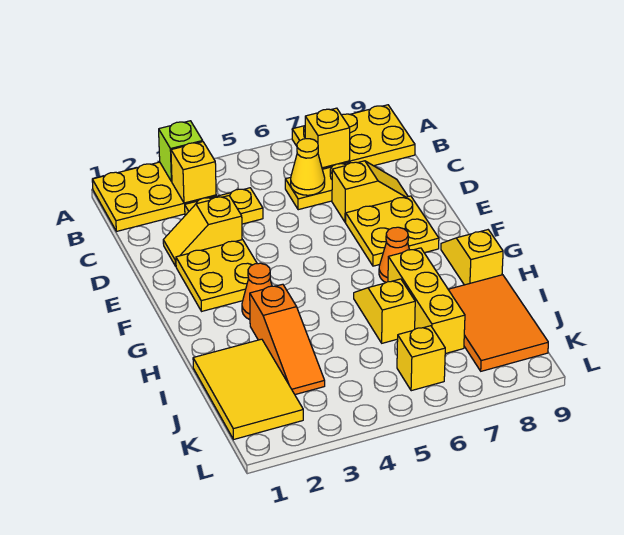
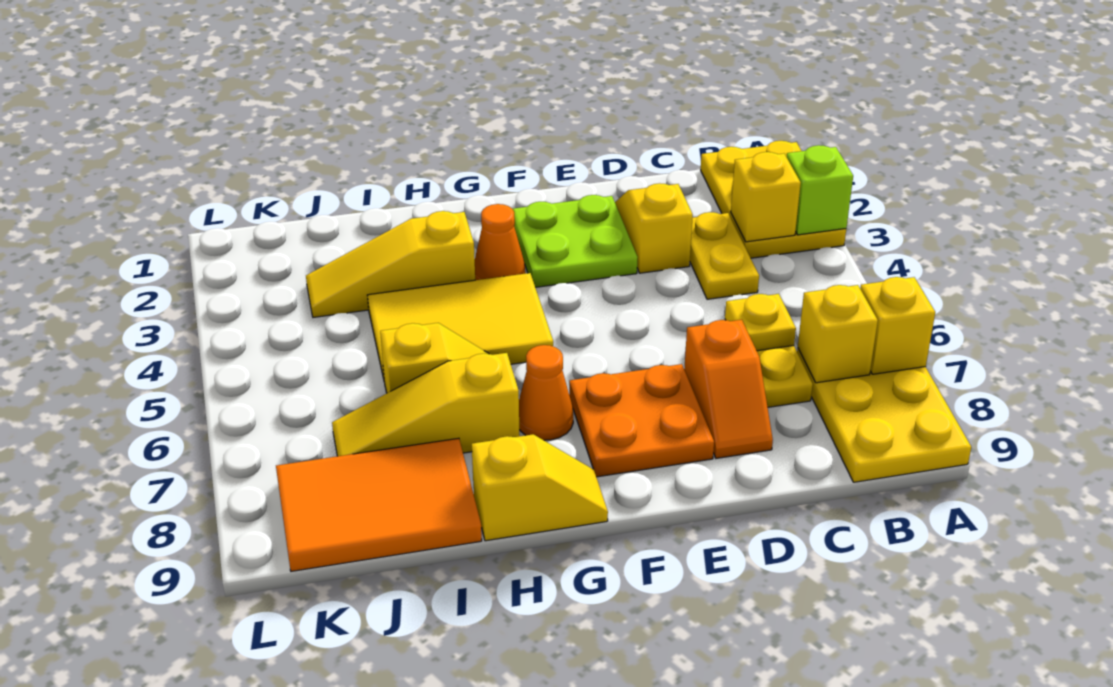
yellow 1x1 cone [291,139,325,195] -> yellow 1x1 plate [725,294,796,351]
yellow 1x2 slope [332,161,408,222] -> orange 1x2 slope [684,320,773,458]
yellow 2x2 plate [176,240,257,311] -> lime 2x2 plate [513,195,638,287]
yellow 2x2 plate [346,196,439,266] -> orange 2x2 plate [569,364,714,477]
orange 1x3 slope [250,284,325,395] -> yellow 1x3 slope [306,211,475,317]
yellow 1x3 brick [388,248,465,354] -> yellow 1x3 slope [332,353,520,456]
yellow 2x3 tile [193,339,303,439] -> yellow 2x3 tile moved to [367,273,553,379]
yellow 1x1 brick [397,326,445,391] -> yellow 1x1 brick moved to [860,277,935,374]

